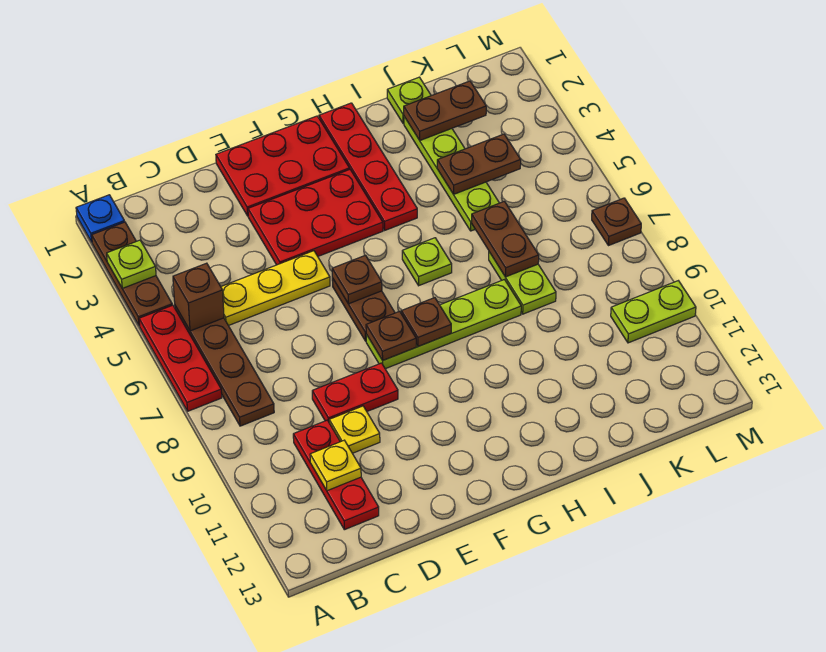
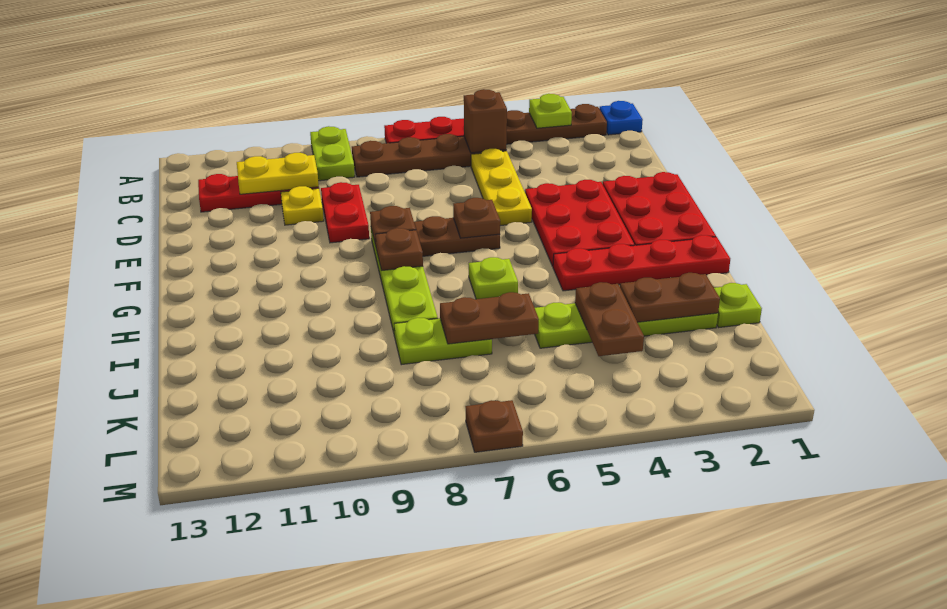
yellow 1x1 plate [310,440,361,491] -> yellow 1x2 plate [237,153,319,194]
brown 1x2 plate [404,81,486,140] -> brown 1x2 plate turned to [620,273,720,323]
lime 1x2 plate [611,281,696,343] -> lime 1x2 plate moved to [310,126,355,181]

